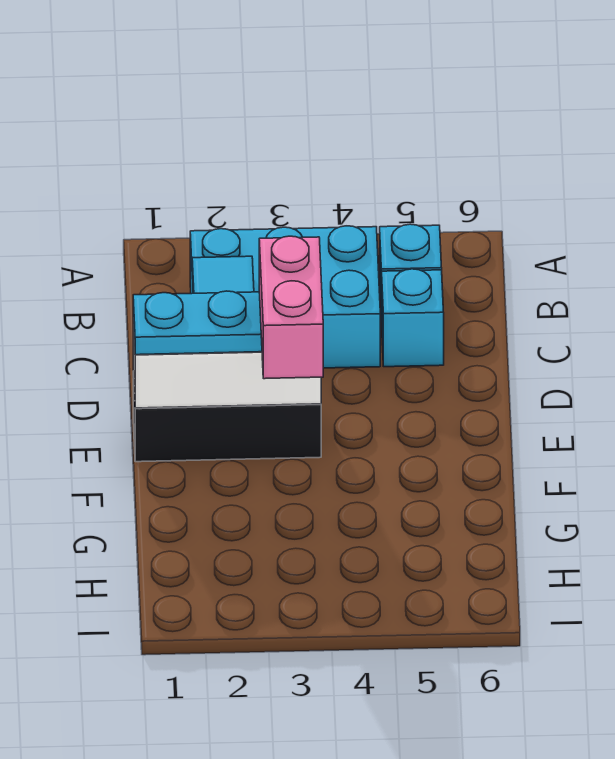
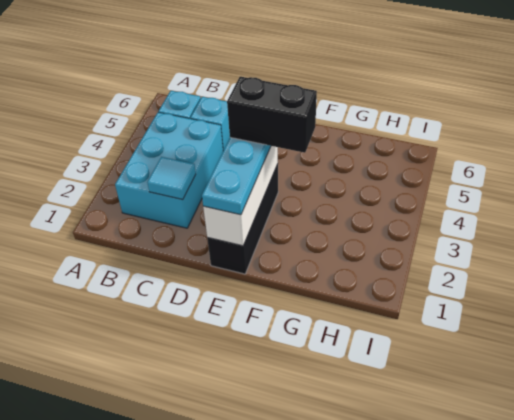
pink 1x2 brick [259,236,323,379] -> black 1x2 brick [227,77,317,153]

